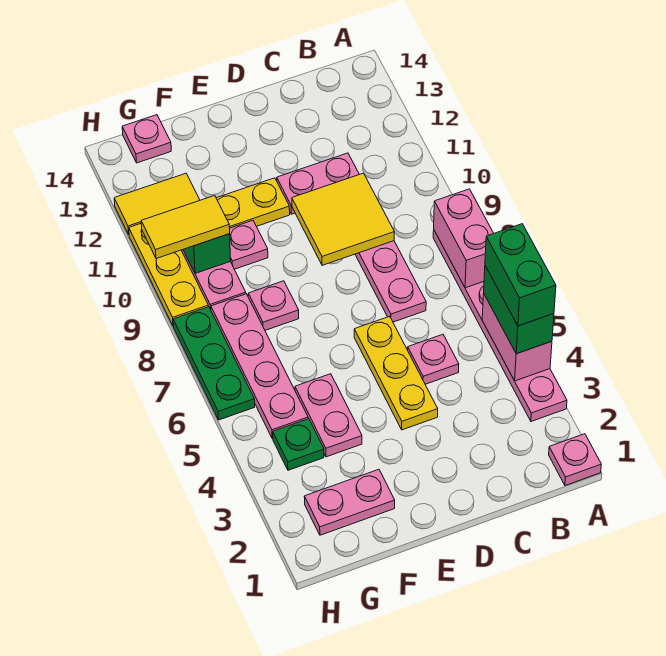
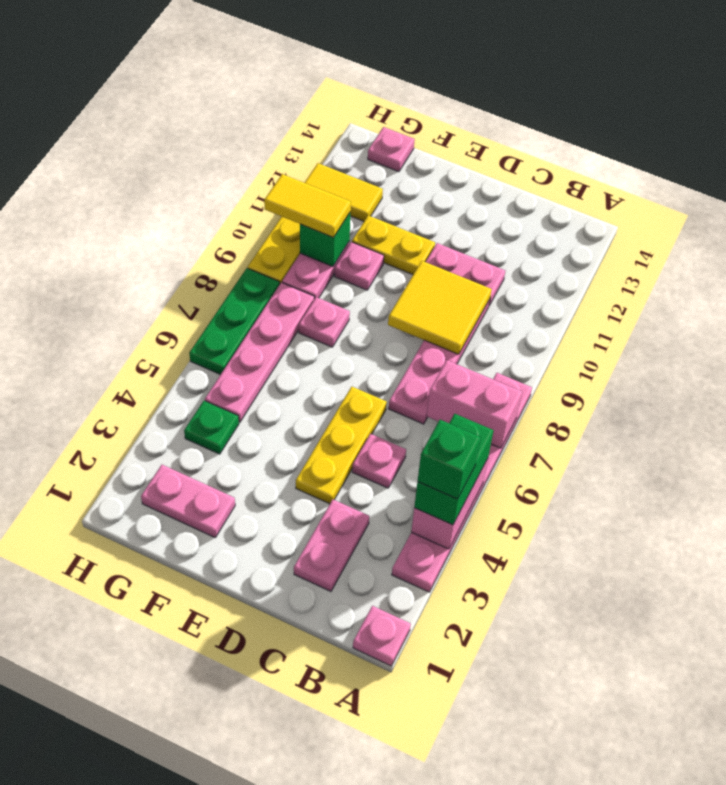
green 1x2 brick [485,224,556,326] -> green 1x1 brick [418,420,481,499]
pink 1x2 brick [434,189,494,288] -> pink 1x2 brick turned to [427,360,522,448]
pink 1x2 plate [295,374,362,457] -> pink 1x2 plate moved to [294,500,369,591]

